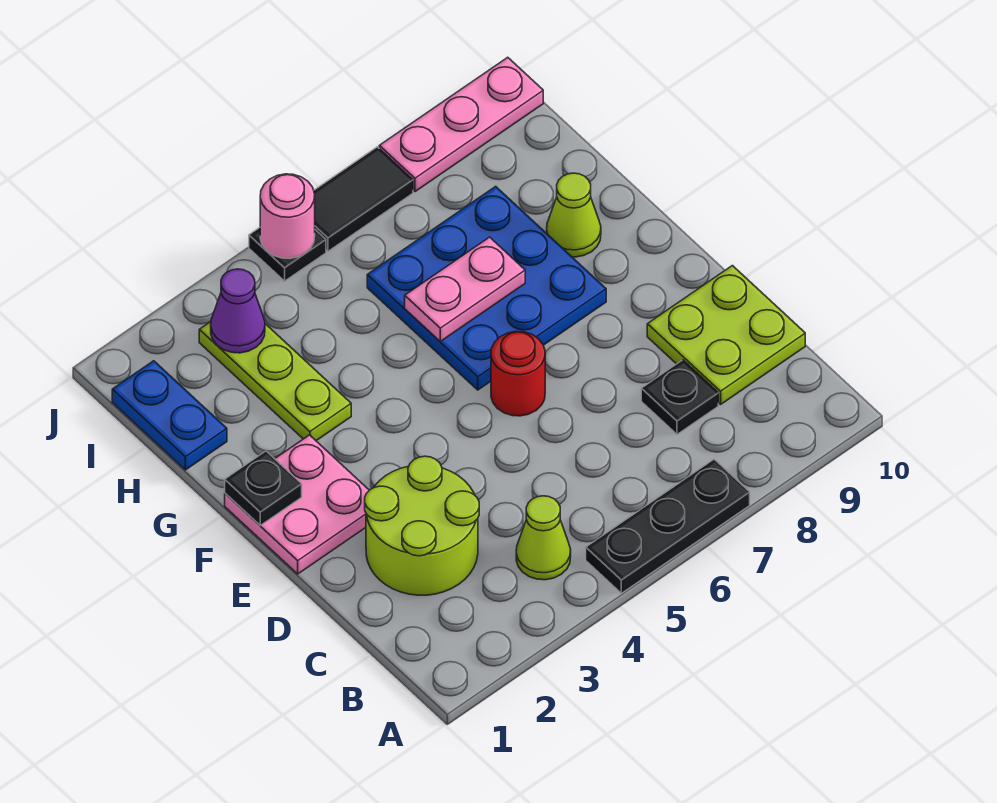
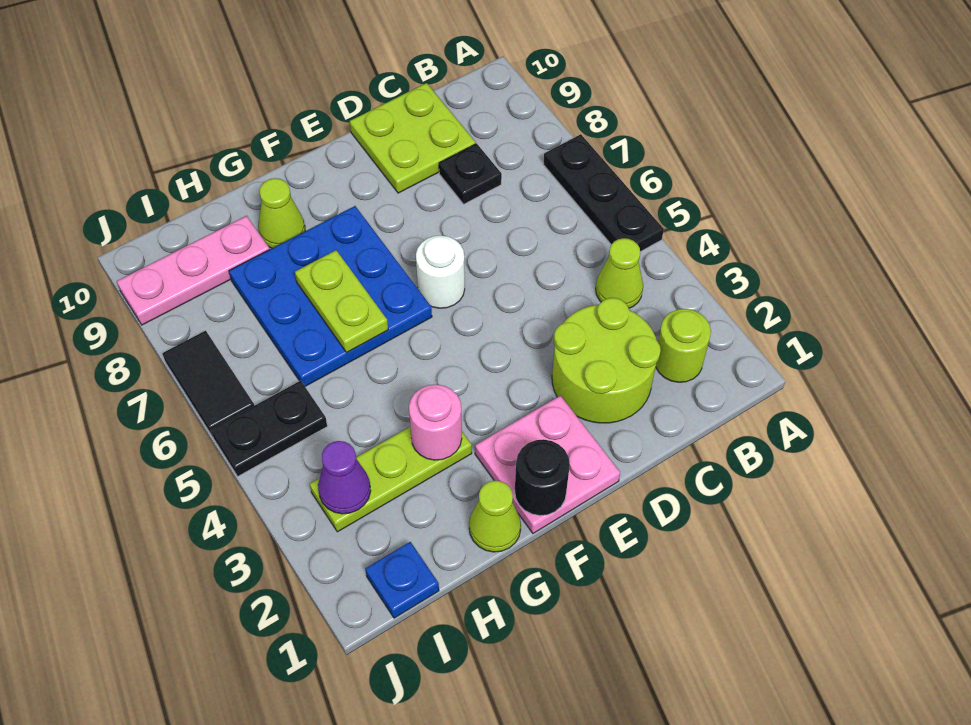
none -> lime 1x1 round brick [656,309,711,382]
red 1x1 round brick [491,331,545,416] -> white 1x1 round brick [416,236,465,308]
black 1x1 plate [225,451,302,525] -> black 1x1 round brick [515,439,570,516]
none -> lime 1x1 cone [469,481,521,552]
pink 1x2 plate [405,237,525,341] -> lime 1x2 plate [295,250,388,353]
blue 1x2 plate [112,361,227,470] -> blue 1x1 plate [365,542,439,618]
black 1x1 plate [249,228,326,281] -> black 1x2 plate [211,381,327,476]
pink 1x1 round brick [260,174,315,259] -> pink 1x1 round brick moved to [409,385,462,460]
pink 1x3 plate [379,57,543,192] -> pink 1x3 plate turned to [117,216,270,325]

